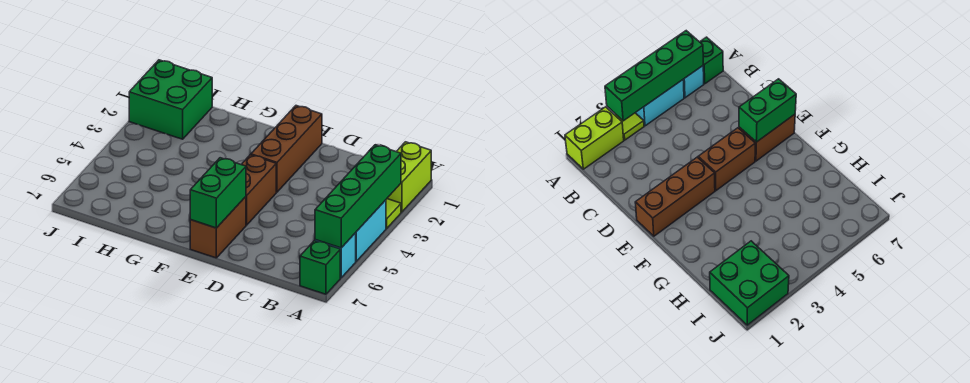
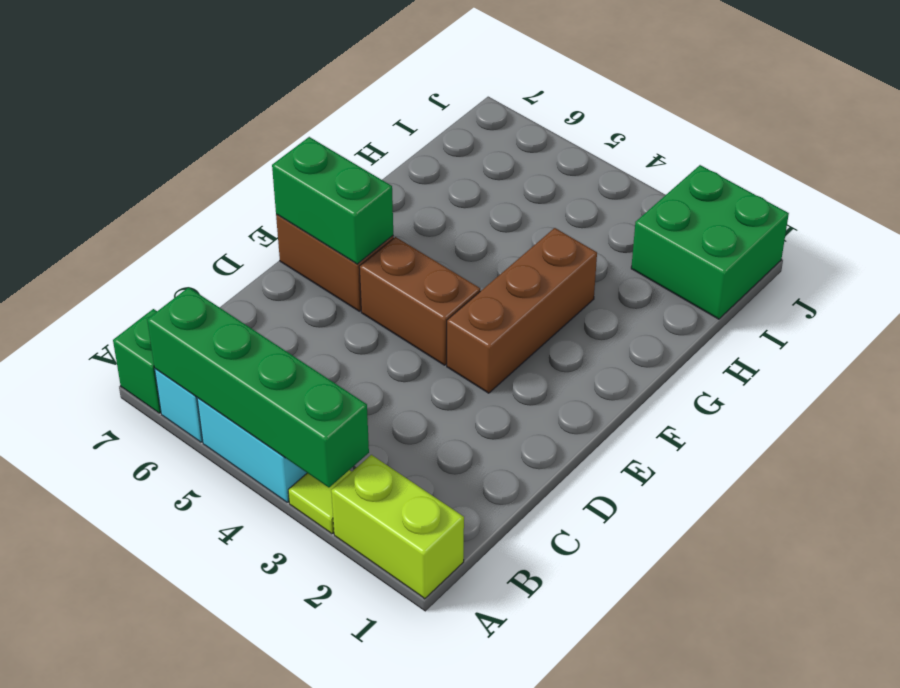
brown 1x3 brick [251,106,322,192] -> brown 1x3 brick turned to [447,228,597,393]

